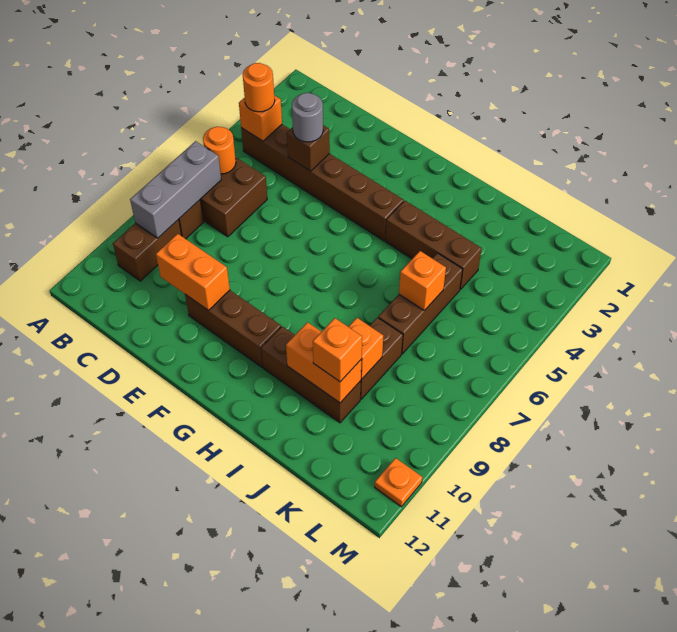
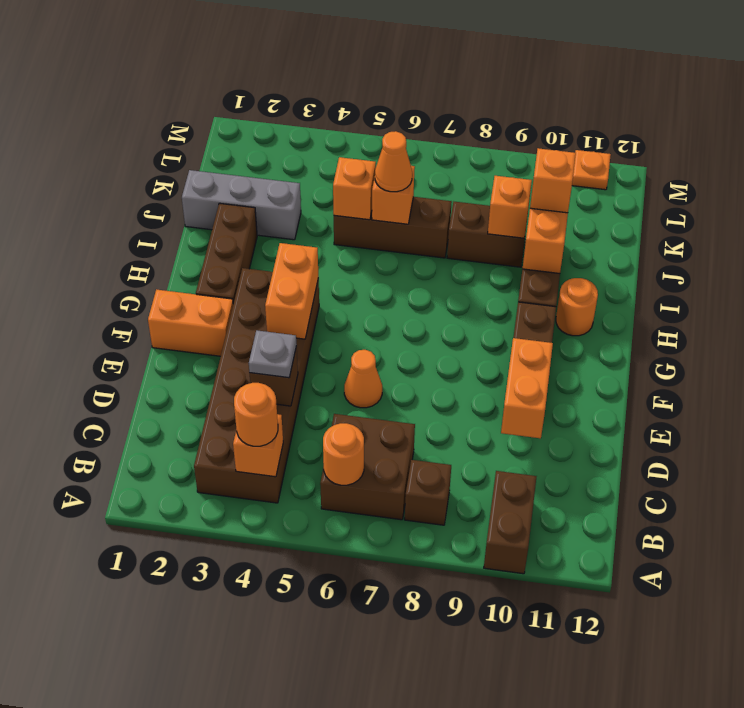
brown 1x6 brick [241,124,404,241] -> brown 2x6 brick [194,268,319,503]
grey 1x3 brick [130,141,221,238] -> grey 1x3 brick moved to [182,170,301,240]
brown 1x2 brick [113,220,182,281] -> brown 1x2 brick turned to [484,471,537,574]
grey 1x1 round brick [292,93,323,142] -> grey 1x1 plate [249,330,297,378]
none -> orange 1x1 cone [344,350,382,408]
none -> orange 1x2 brick [148,289,233,356]
none -> orange 1x2 brick [265,243,318,339]
brown 1x3 brick [385,201,482,290] -> brown 1x3 brick moved to [196,203,257,304]
none -> orange 1x1 round brick [556,278,598,336]
none -> orange 1x1 brick [333,157,376,220]
none -> orange 1x1 cone [375,131,412,192]

